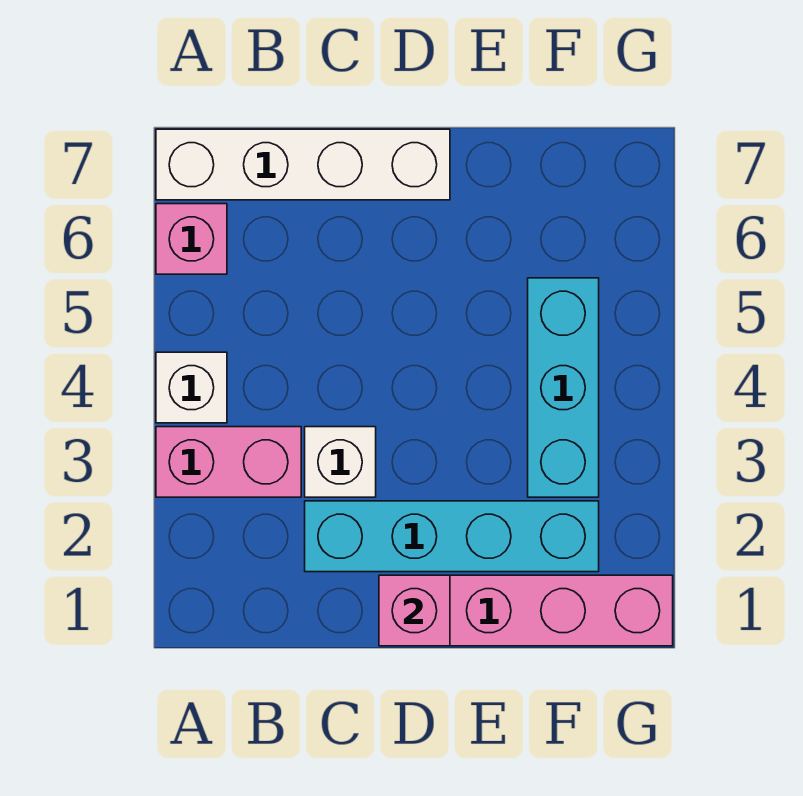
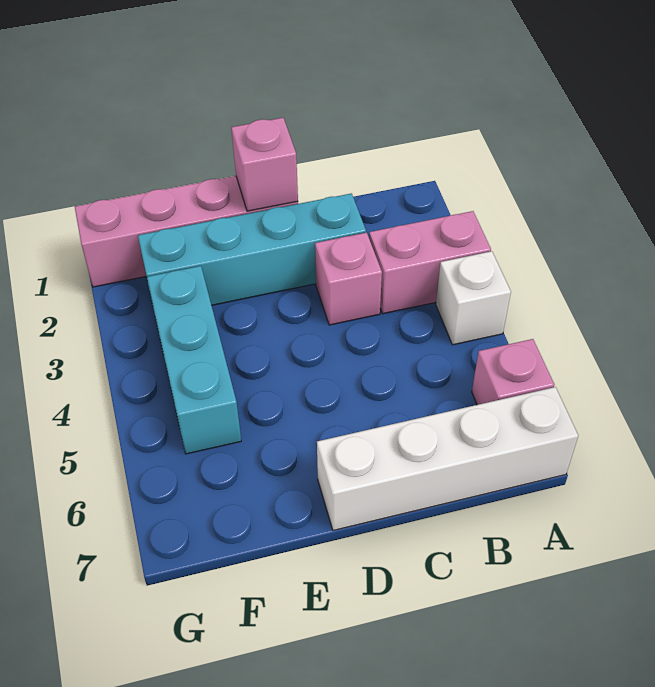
white 1x1 brick [305,427,376,497] -> pink 1x1 brick [315,233,382,325]

